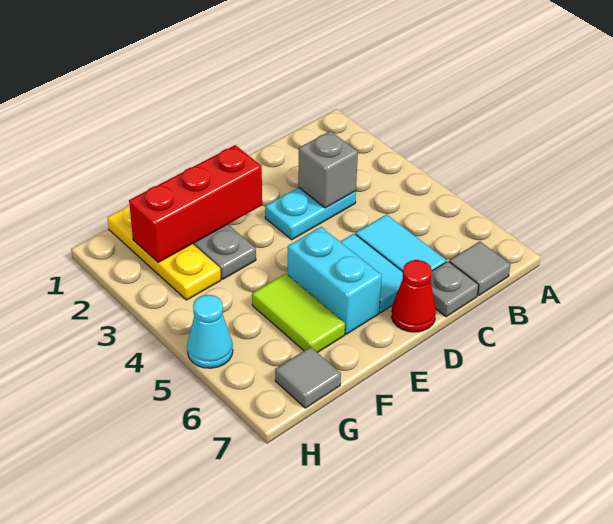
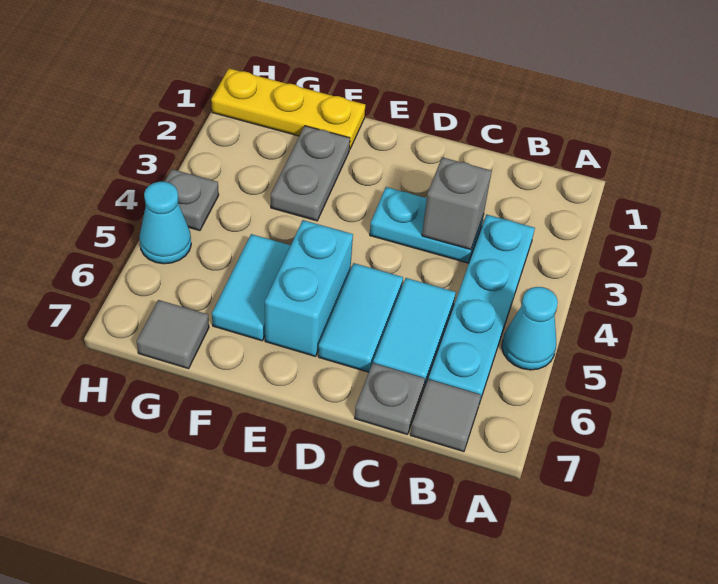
none -> cyan 1x1 cone [502,287,558,370]
none -> cyan 1x4 plate [428,215,535,401]
red 1x1 cone [392,260,436,332] -> none
red 1x3 brick [129,145,262,262] -> none
lime 1x2 tile [252,274,345,353] -> cyan 1x2 tile [212,234,291,341]
yellow 1x3 plate [107,205,221,300] -> yellow 1x3 plate turned to [211,68,365,150]
none -> grey 1x1 plate [165,169,219,231]

